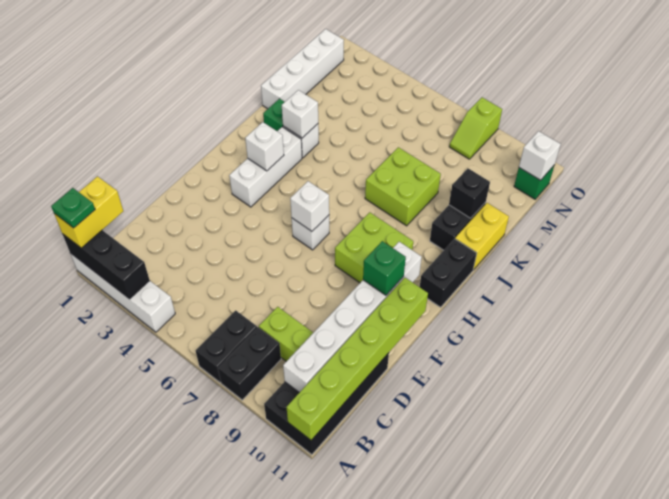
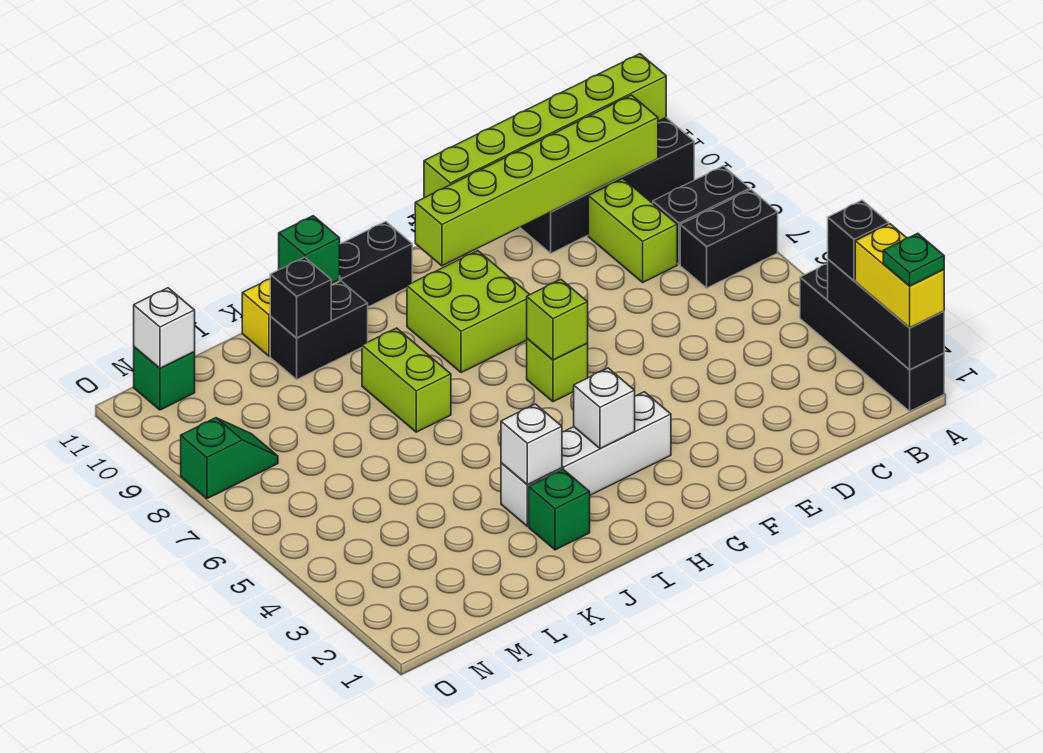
white 1x4 brick [70,253,175,332] -> black 1x4 brick [800,264,944,411]
yellow 1x2 brick [54,176,123,248] -> yellow 1x2 brick turned to [855,224,944,328]
none -> black 1x1 brick [828,200,889,281]
white 1x6 brick [283,242,422,392] -> lime 1x6 brick [415,95,658,266]
green 1x1 brick [363,241,406,295] -> green 1x1 brick moved to [279,216,340,283]
white 1x1 brick [292,215,329,250] -> lime 1x1 brick [527,339,588,402]
white 1x1 brick [290,181,329,231] -> lime 1x1 brick [527,280,588,360]
lime 2x2 brick [365,147,441,226] -> lime 1x2 brick [362,328,451,432]
white 1x4 brick [261,29,344,109] -> none
lime 1x2 slope [449,97,502,159] -> green 1x2 slope [181,418,278,499]

